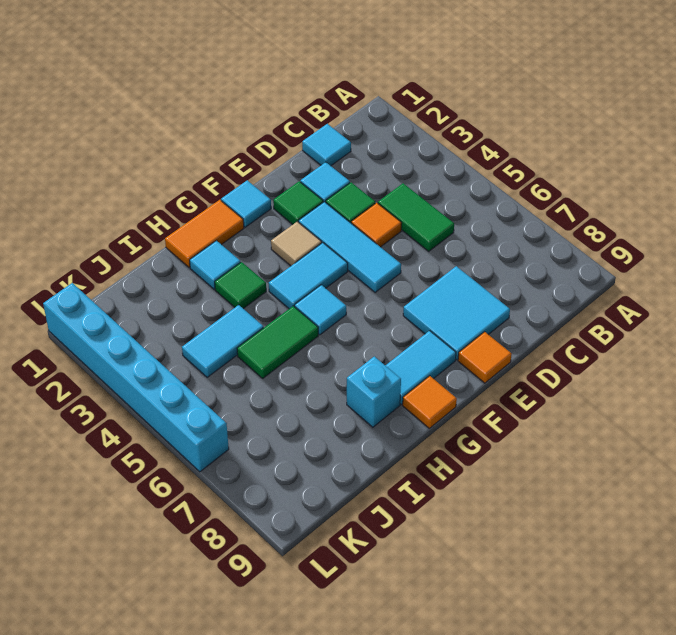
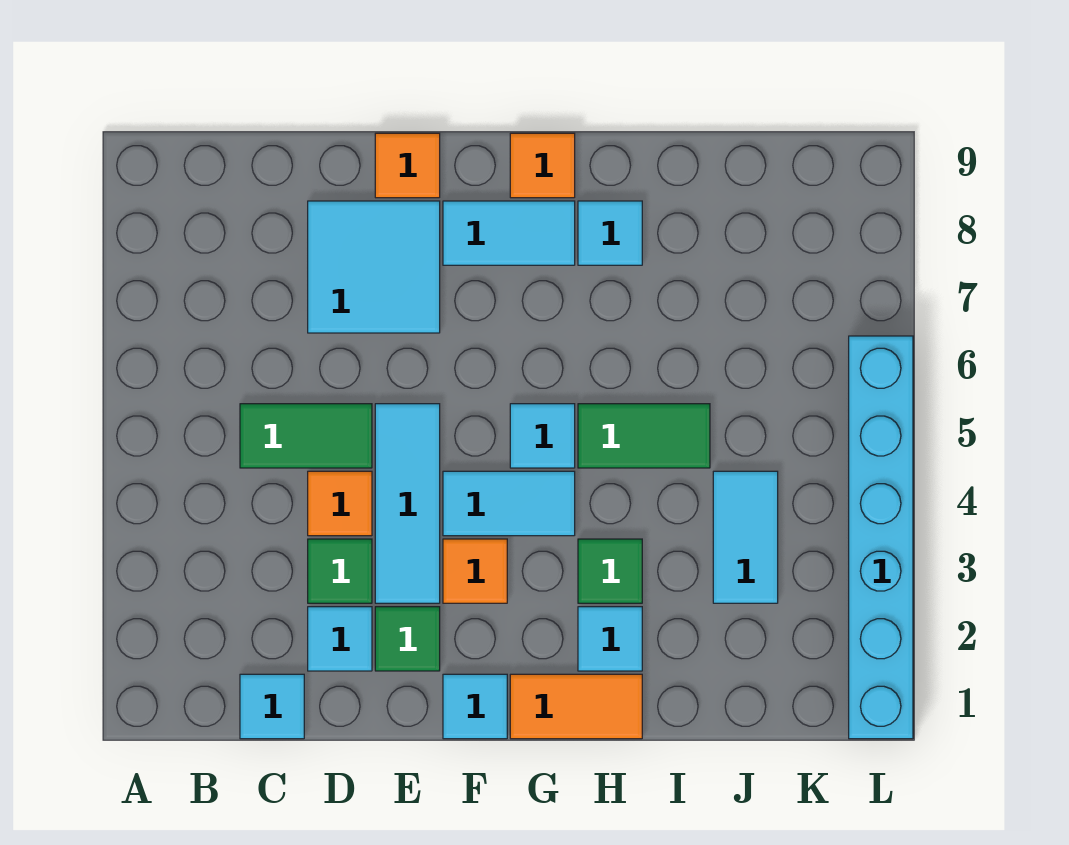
green 1x2 tile [378,183,454,251] -> green 1x2 tile turned to [240,404,372,468]
tan 1x1 tile [271,222,322,266] -> orange 1x1 tile [443,539,507,603]
cyan 1x1 brick [347,356,401,427] -> cyan 1x1 tile [578,201,642,265]
cyan 1x2 tile [182,305,263,377] -> cyan 1x2 tile turned to [713,471,778,603]

